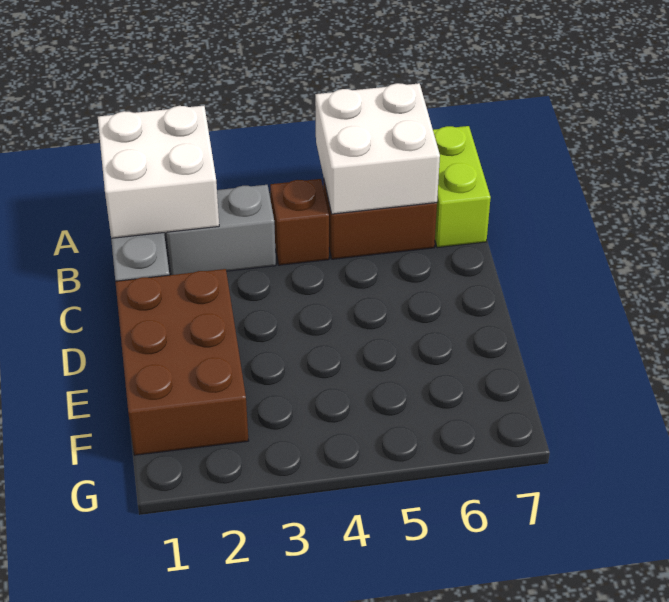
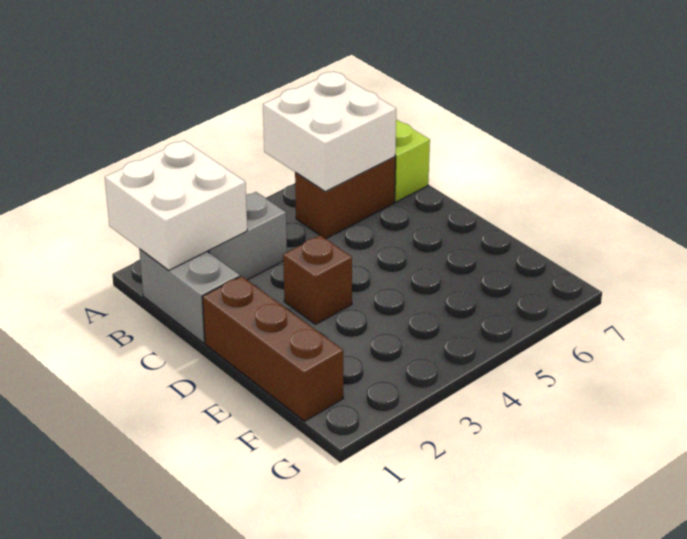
brown 1x1 brick [270,179,329,265] -> brown 1x1 brick moved to [283,235,352,324]
brown 2x3 brick [115,269,249,455] -> brown 1x3 brick [202,276,343,421]

